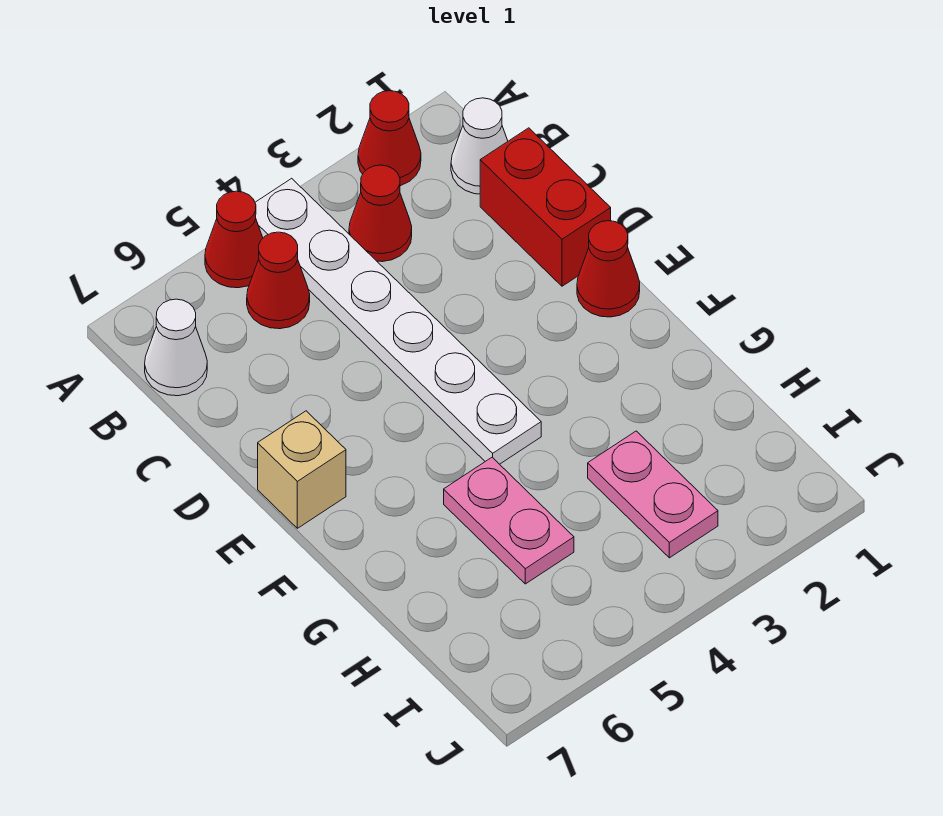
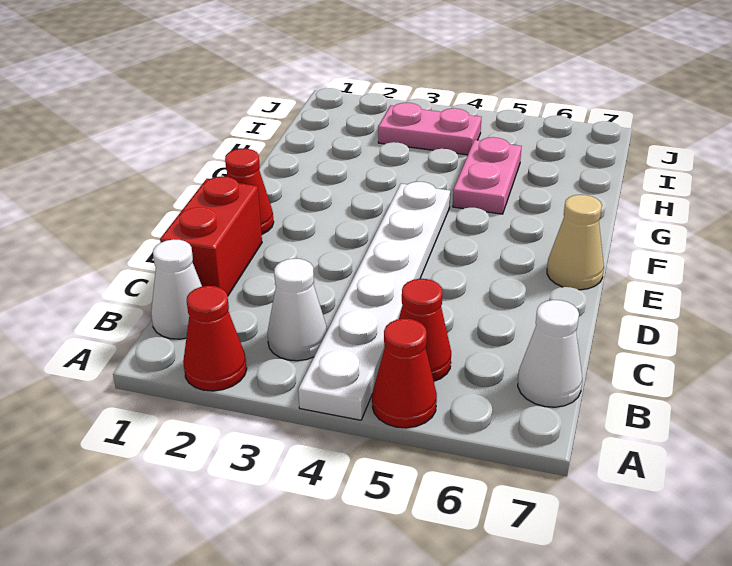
red 1x1 cone [349,165,412,262] -> white 1x1 cone [267,259,327,361]
tan 1x1 brick [258,411,346,528] -> tan 1x1 cone [547,195,604,290]
pink 1x2 plate [588,431,718,558] -> pink 1x2 plate turned to [378,103,481,155]

